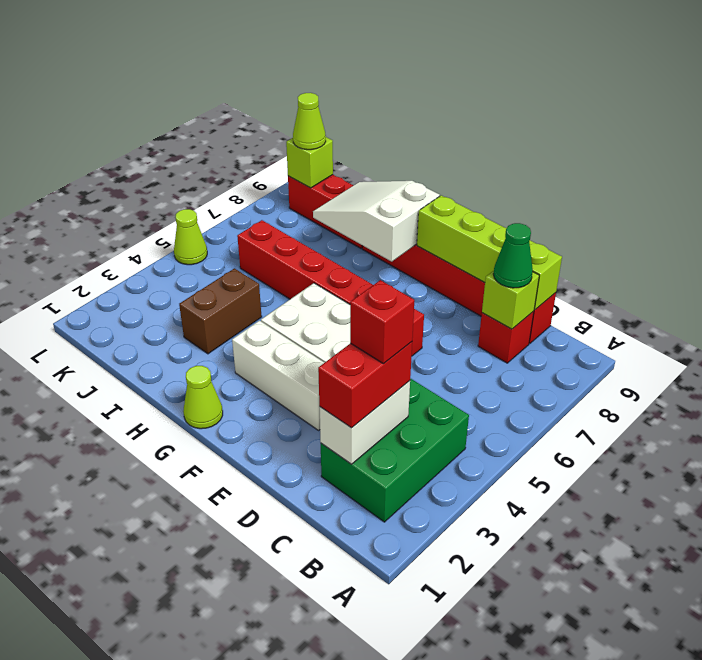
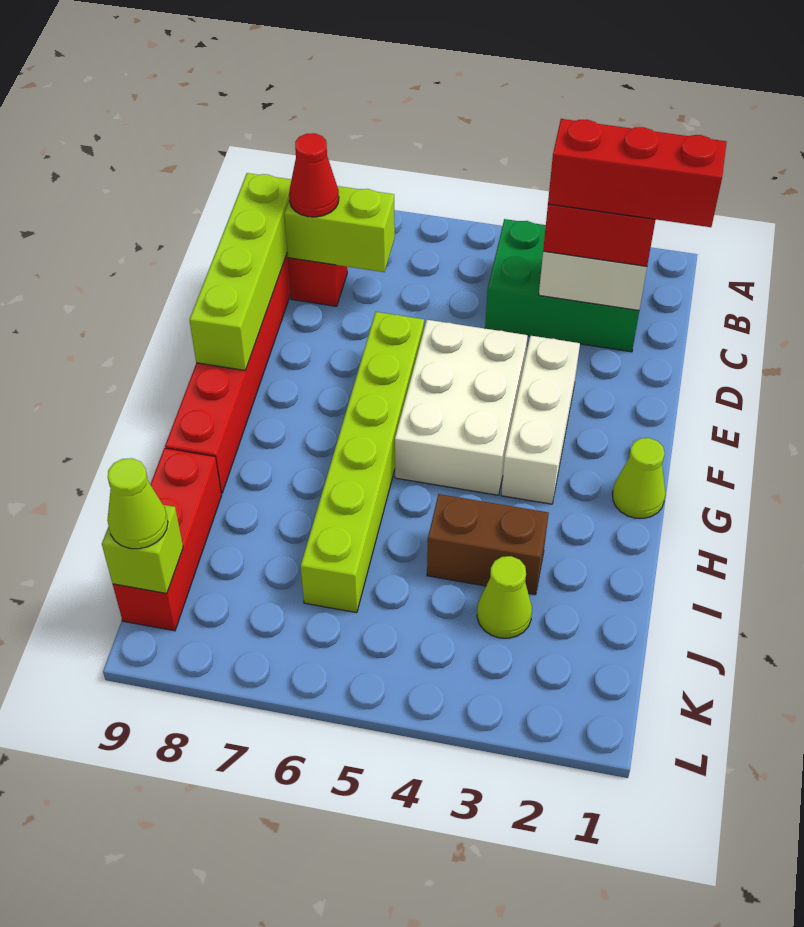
red 1x1 brick [350,280,414,364] -> red 1x3 brick [548,119,727,227]
lime 1x1 brick [482,271,539,329] -> lime 1x2 brick [284,186,395,272]
green 1x1 cone [494,223,533,288] -> red 1x1 cone [289,133,339,217]
red 1x6 brick [237,220,424,356] -> lime 1x6 brick [301,312,424,613]
white 2x3 slope [313,181,440,261] -> none
lime 1x1 cone [174,209,207,265] -> lime 1x1 cone moved to [477,556,532,638]

